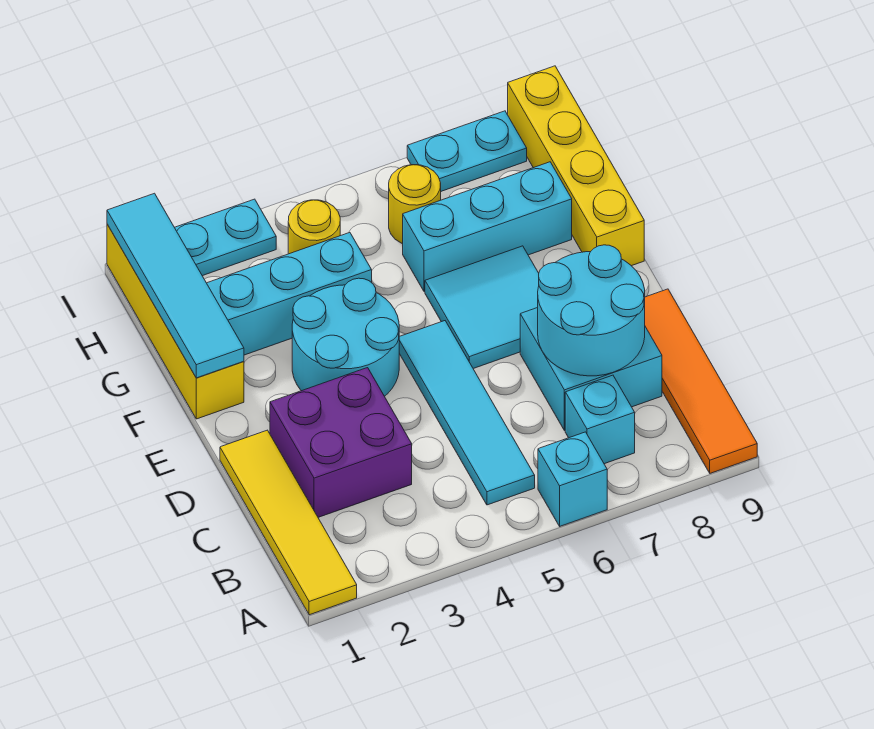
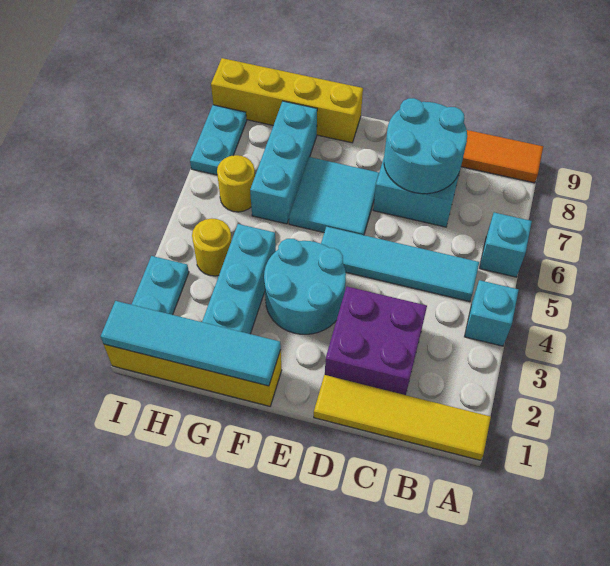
cyan 1x1 brick [565,375,635,464] -> cyan 1x1 brick moved to [465,280,519,346]

